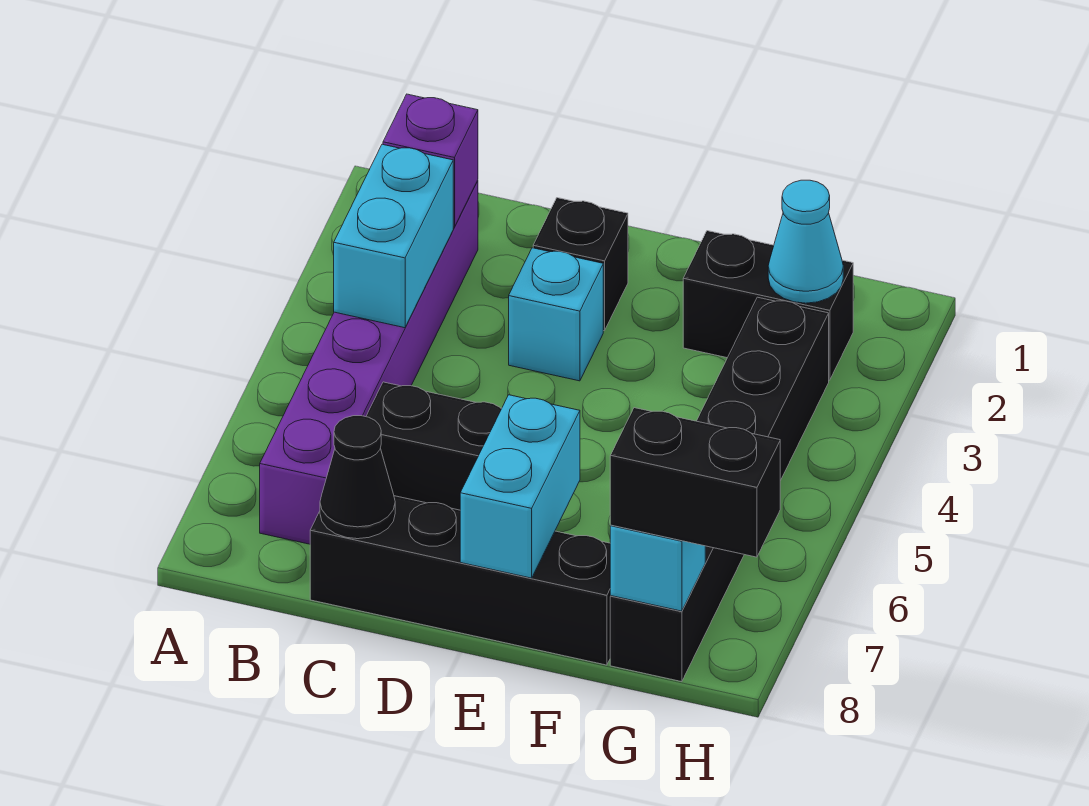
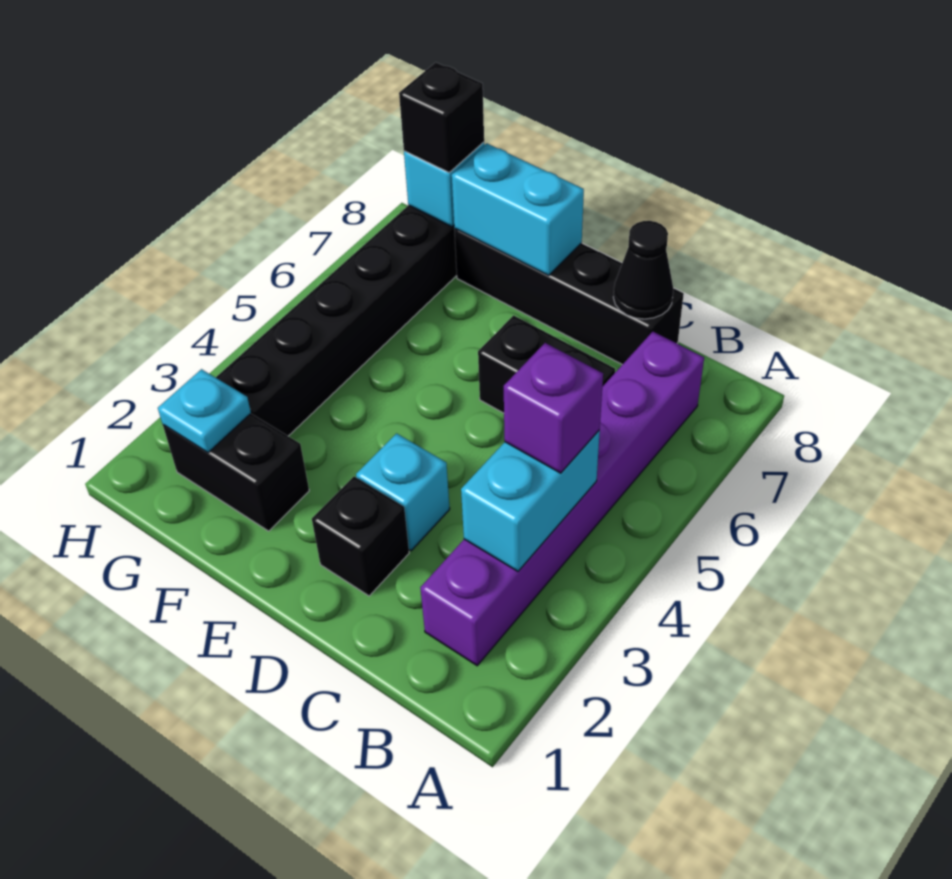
purple 1x1 brick [383,94,478,227] -> purple 1x1 brick moved to [504,343,603,473]
cyan 1x2 brick [460,395,580,578] -> cyan 1x2 brick turned to [452,143,584,275]
cyan 1x1 cone [768,180,843,303] -> cyan 1x1 plate [158,369,251,453]
black 1x2 brick [610,408,780,557] -> black 1x1 brick [399,62,484,172]

